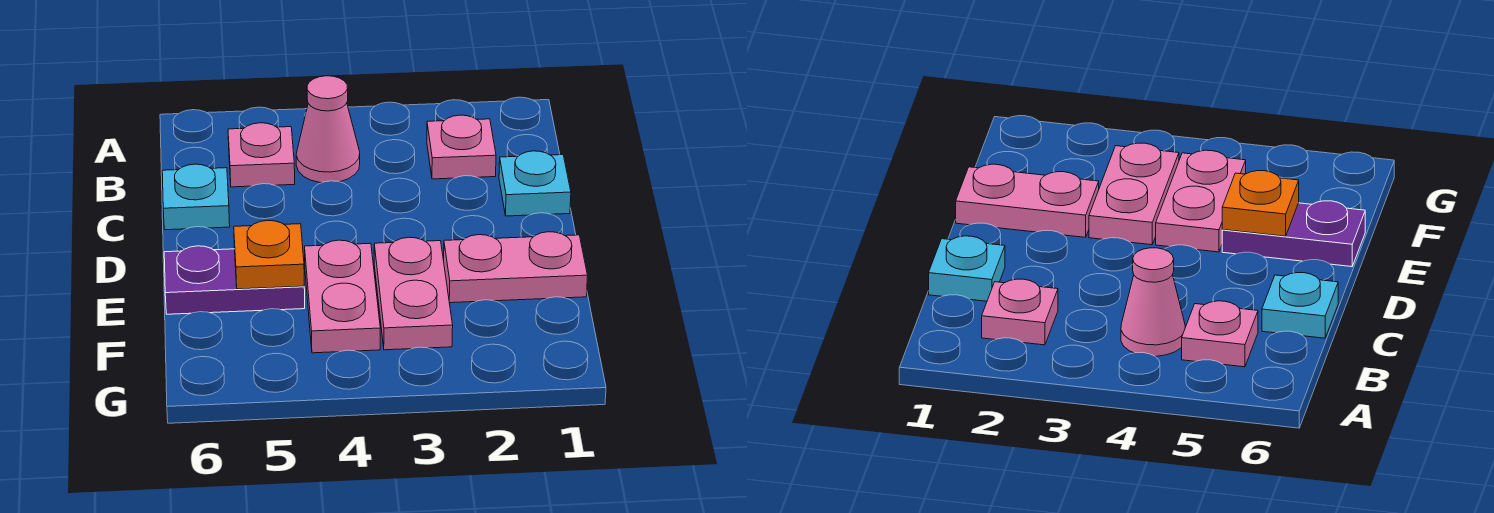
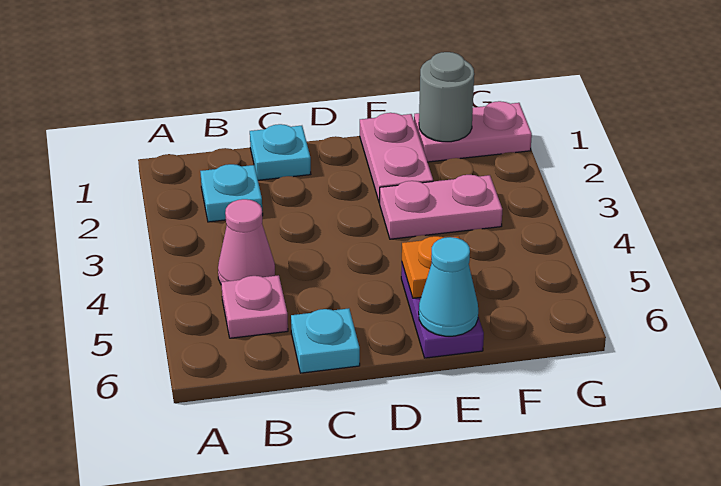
pink 1x1 plate [427,115,496,179] -> cyan 1x1 plate [200,164,263,222]
pink 1x2 plate [305,240,380,353] -> pink 1x2 plate moved to [414,101,532,162]
none -> cyan 1x1 cone [419,237,478,336]
none -> grey 1x1 round brick [419,52,474,142]

